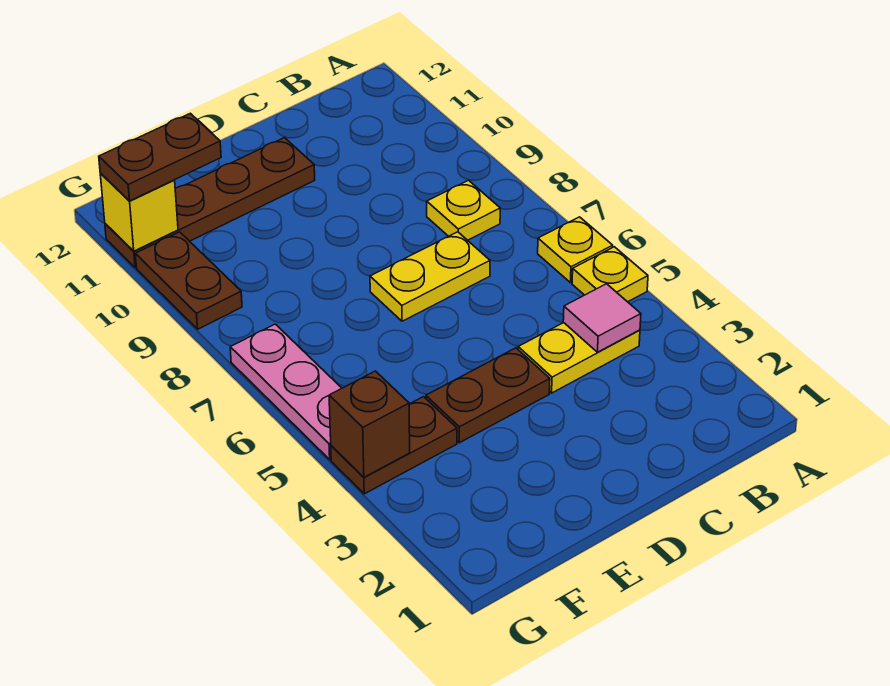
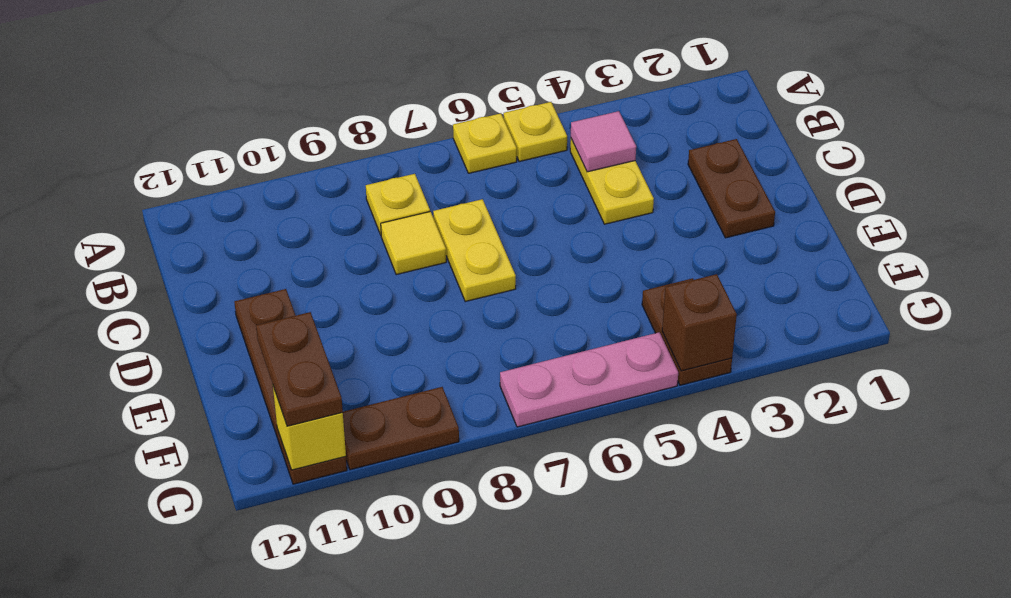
none -> yellow 1x1 tile [381,212,446,275]
brown 1x2 plate [426,348,550,443] -> brown 1x2 plate moved to [688,139,775,238]

